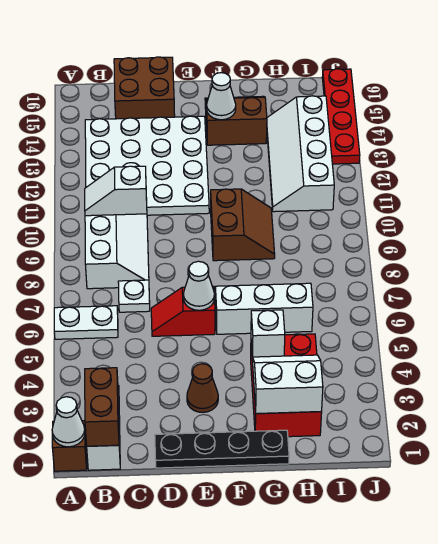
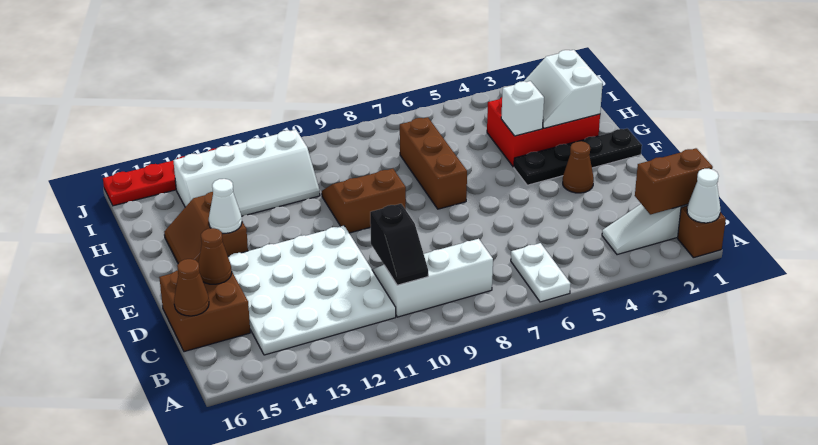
white 1x2 slope [85,166,147,216] -> black 1x2 slope [370,204,428,285]
white 1x1 plate [118,280,150,312] -> none
none -> brown 1x1 cone [174,259,209,316]
black 1x4 plate [155,430,289,468] -> black 1x4 plate turned to [514,128,642,185]
red 1x2 slope [151,286,215,336] -> none
none -> brown 1x1 cone [198,228,232,284]
white 1x1 cone [183,261,214,310] -> none
white 1x3 brick [215,283,313,334] -> none
none -> brown 1x3 brick [400,117,467,209]

